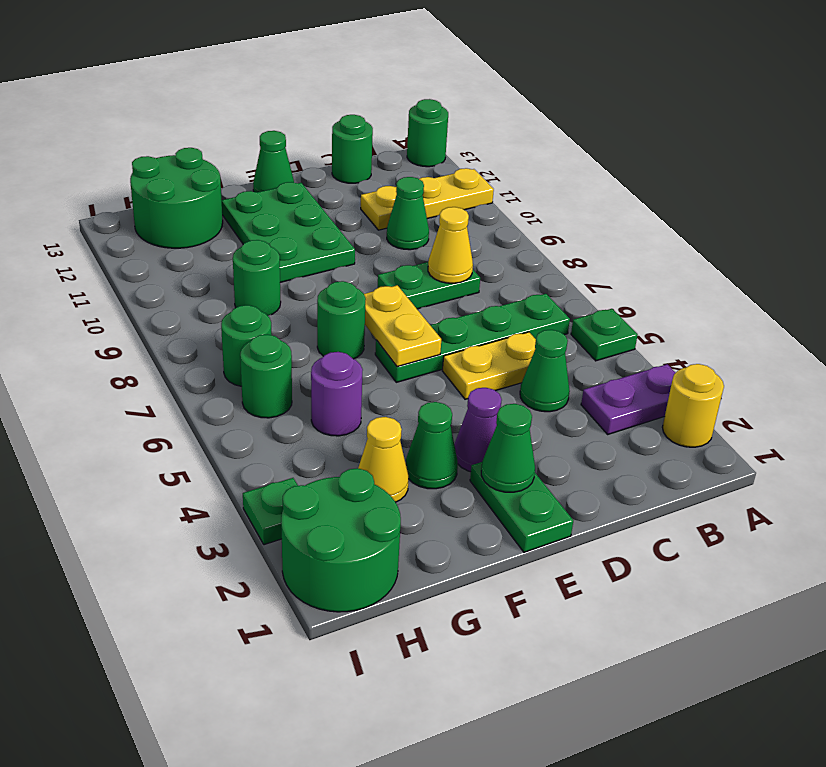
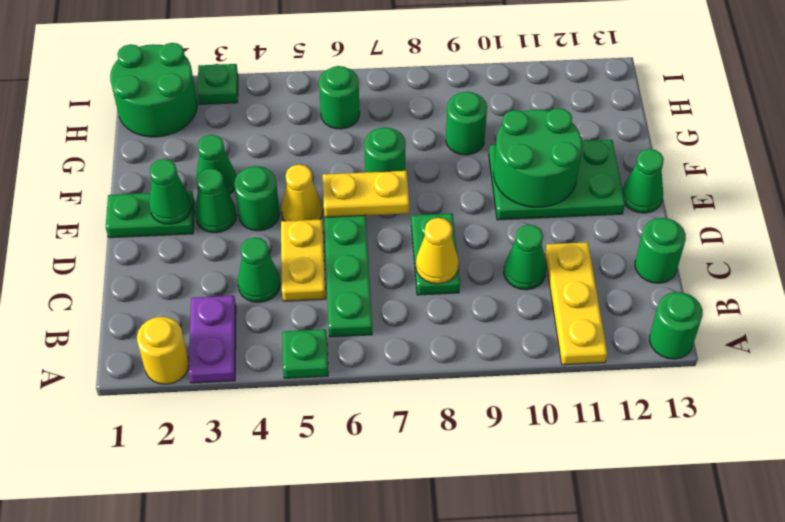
purple 1x1 cone [454,388,502,472] -> green 1x1 cone [195,168,237,233]
yellow 1x1 cone [358,417,408,502] -> yellow 1x1 cone moved to [281,164,322,221]
purple 1x1 round brick [311,352,363,436] -> none
green 2x2 round brick [130,148,223,248] -> green 2x2 round brick moved to [494,108,582,207]
green 1x1 round brick [221,305,271,386] -> green 1x1 round brick moved to [234,166,280,231]

